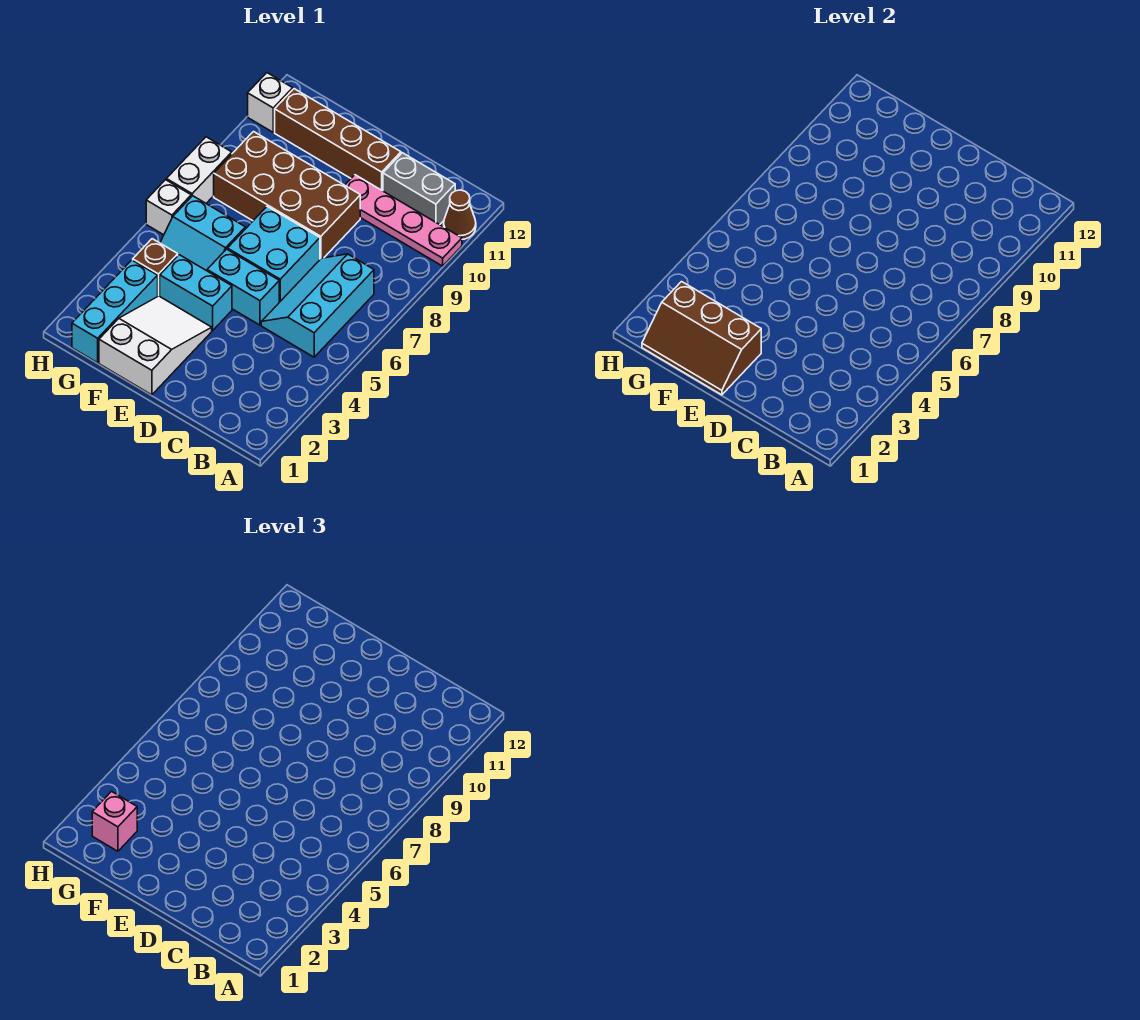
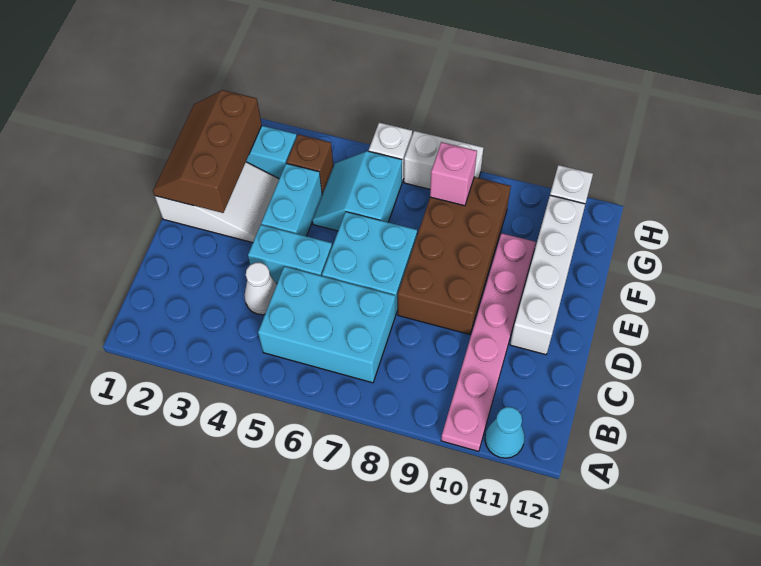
pink 1x4 plate [345,175,462,266] -> pink 1x6 plate [441,233,536,451]
brown 1x1 cone [444,190,476,239] -> cyan 1x1 cone [485,407,525,458]
cyan 2x3 slope [261,254,374,357] -> cyan 2x3 brick [258,266,395,383]
grey 1x2 brick [383,153,455,225] -> none
none -> white 1x1 cone [244,263,277,315]
cyan 1x2 brick [207,249,279,325] -> cyan 1x2 brick turned to [248,225,332,284]
brown 1x4 brick [275,89,401,191] -> white 1x4 brick [510,195,585,355]
pink 1x1 brick [92,792,137,851] -> pink 1x1 brick moved to [430,142,477,206]

